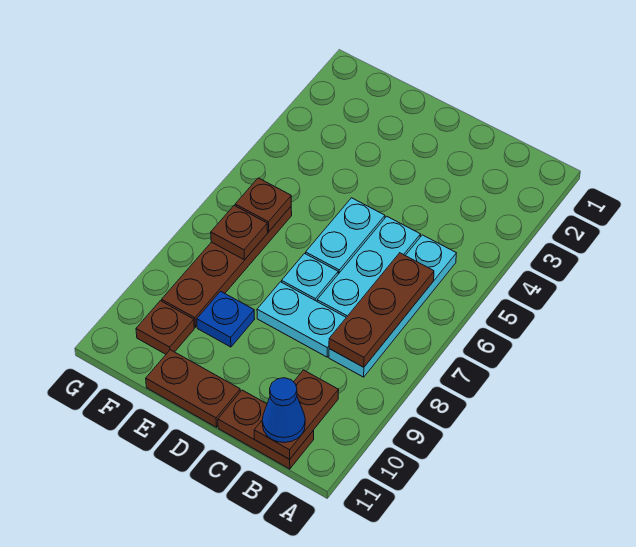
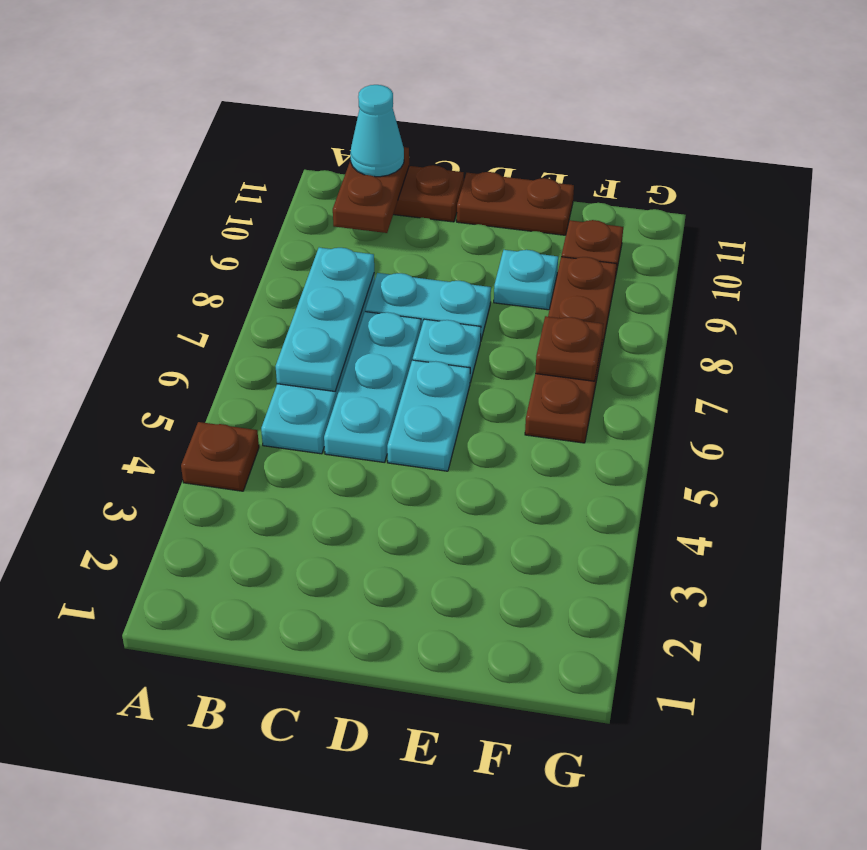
brown 1x3 plate [329,253,434,367] -> cyan 1x3 plate [276,248,374,391]
blue 1x1 cone [262,378,305,443] -> cyan 1x1 cone [350,85,404,177]
blue 1x1 plate [197,291,255,347] -> cyan 1x1 plate [494,250,558,310]
brown 1x1 plate [235,178,291,232] -> brown 1x1 plate moved to [181,422,259,491]

